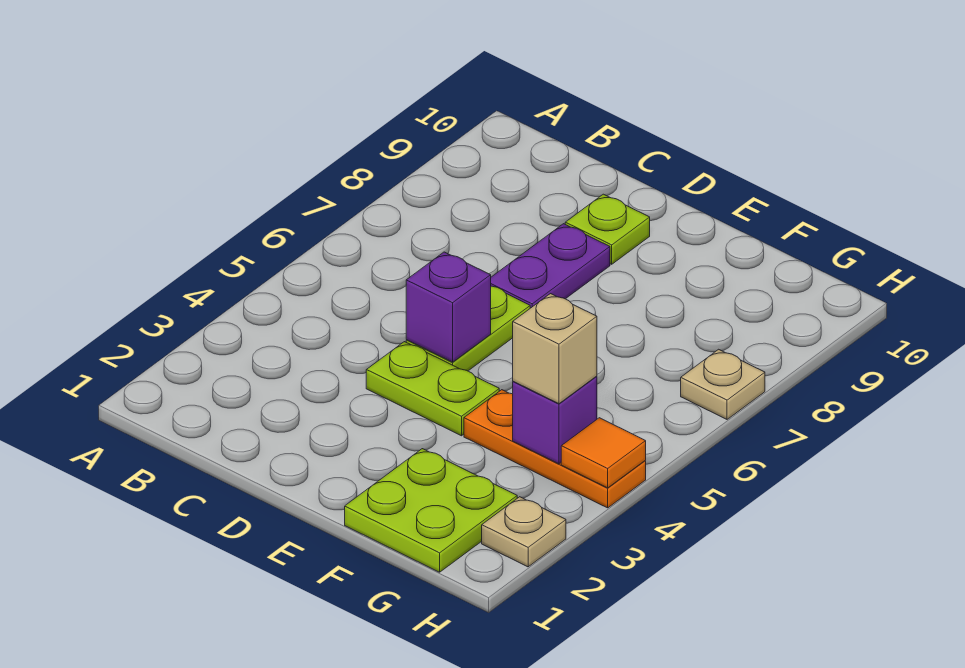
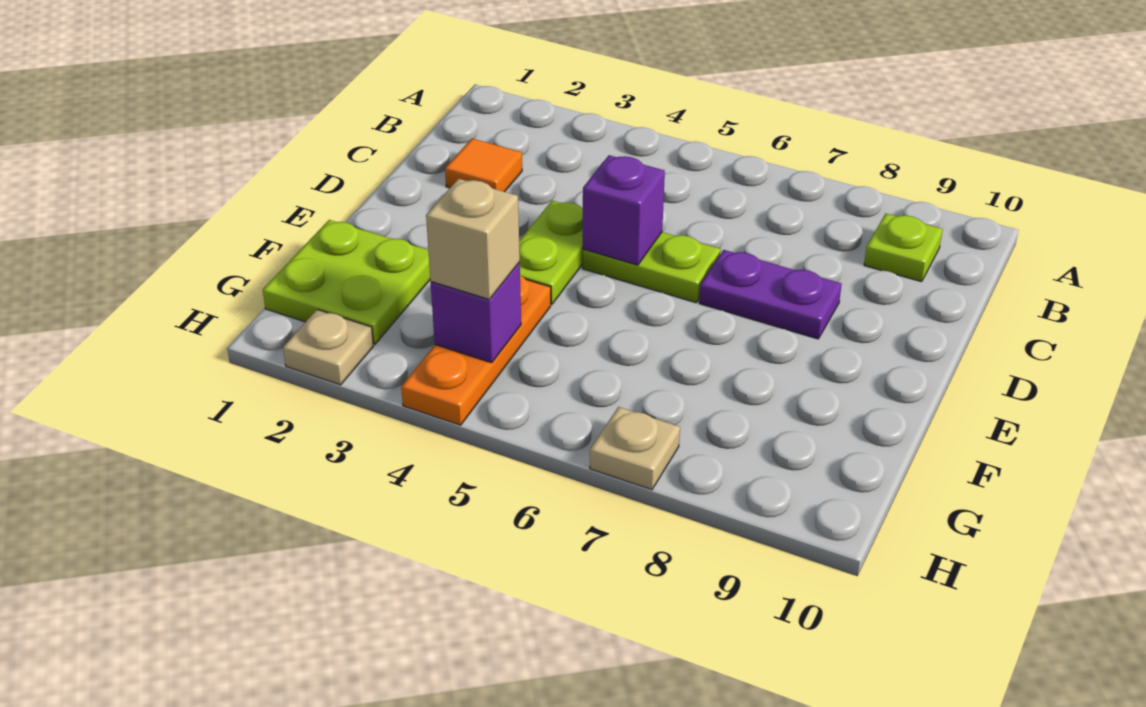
lime 1x1 plate [565,194,650,264] -> lime 1x1 plate moved to [864,214,943,282]
orange 1x1 tile [561,418,646,488] -> orange 1x1 tile moved to [445,139,522,192]

